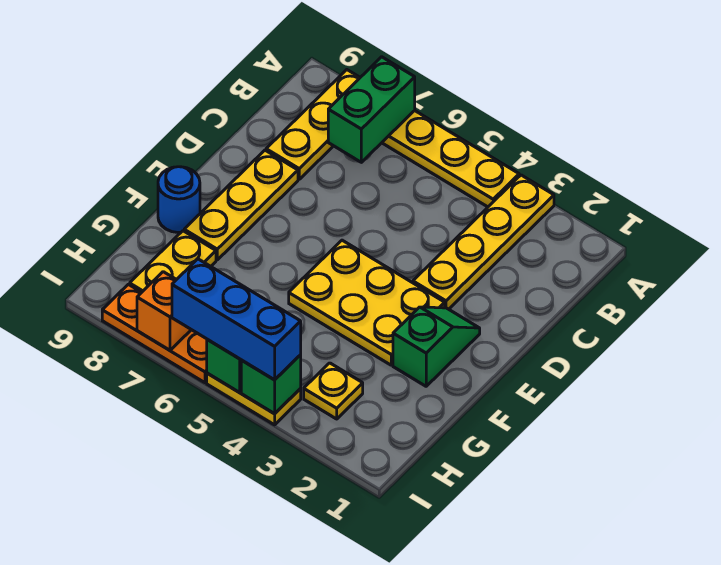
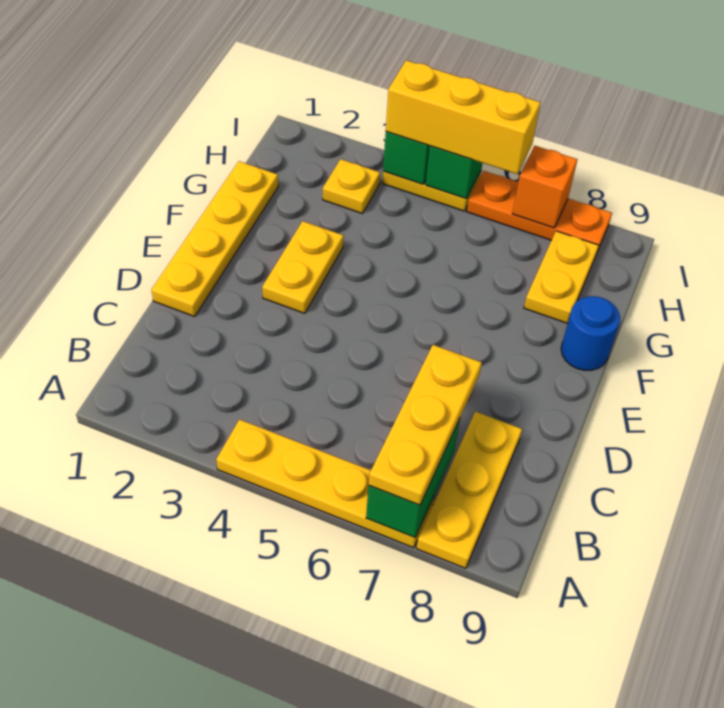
yellow 1x4 plate [413,175,554,309] -> yellow 1x4 plate moved to [151,161,278,316]
yellow 1x3 plate [184,150,298,260] -> yellow 1x3 plate moved to [369,345,482,505]
green 1x2 slope [393,307,480,386] -> none
yellow 2x3 plate [289,240,445,365] -> yellow 1x2 plate [262,221,344,313]
blue 1x3 brick [172,259,301,380] -> yellow 1x3 brick [386,60,541,174]

